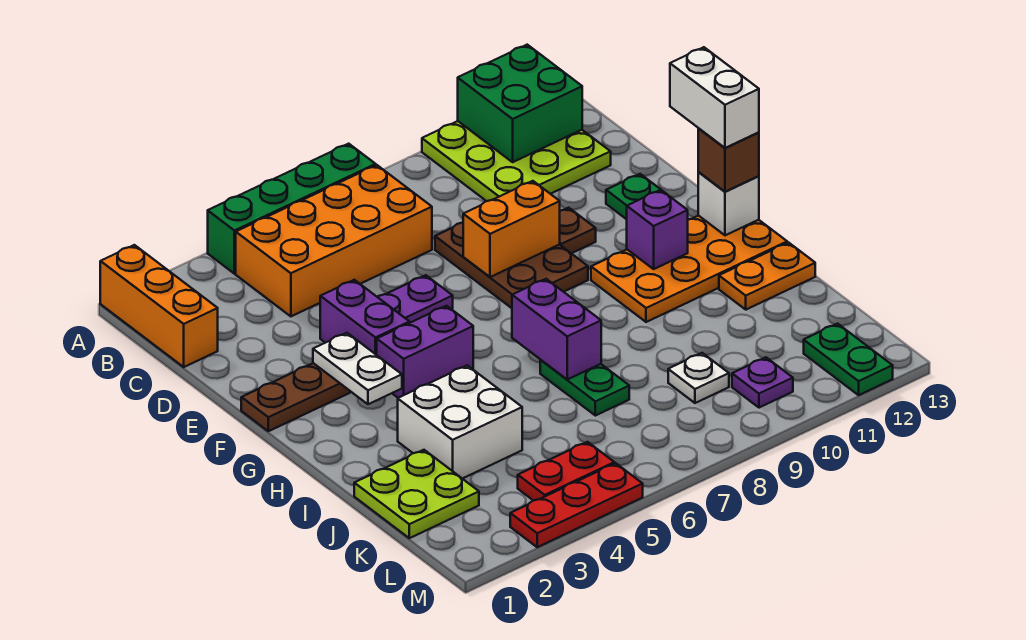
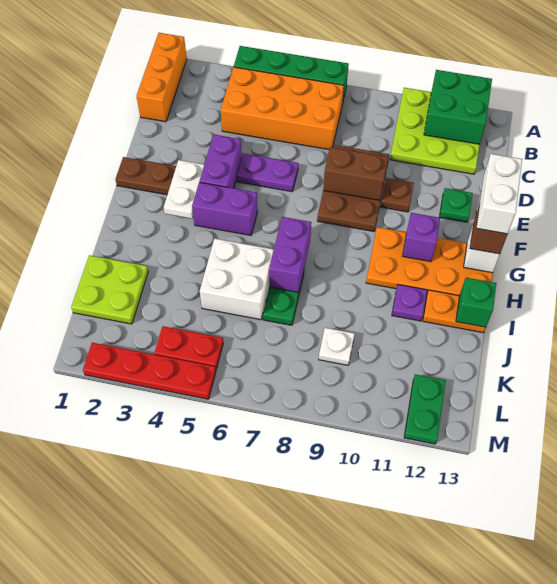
orange 1x2 brick [463,181,560,277] -> brown 1x2 brick [323,147,388,200]
white 2x2 brick [398,365,522,479] -> white 2x2 brick moved to [200,239,274,320]
none -> green 1x1 brick [456,278,496,327]
purple 1x1 plate [732,358,793,408] -> purple 1x1 plate moved to [392,285,427,321]
red 1x3 plate [510,463,643,547] -> red 1x4 plate [83,343,216,399]

